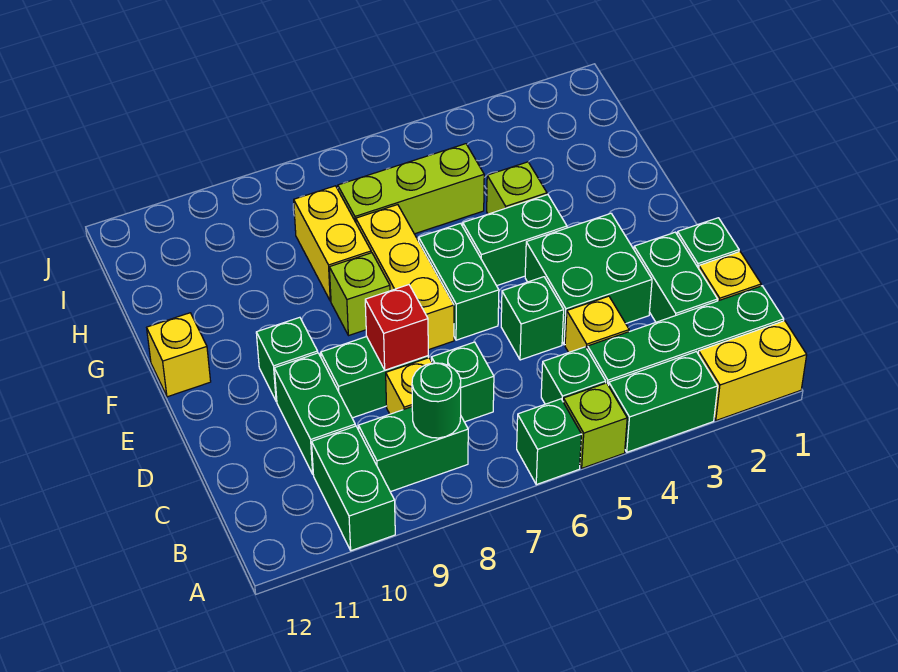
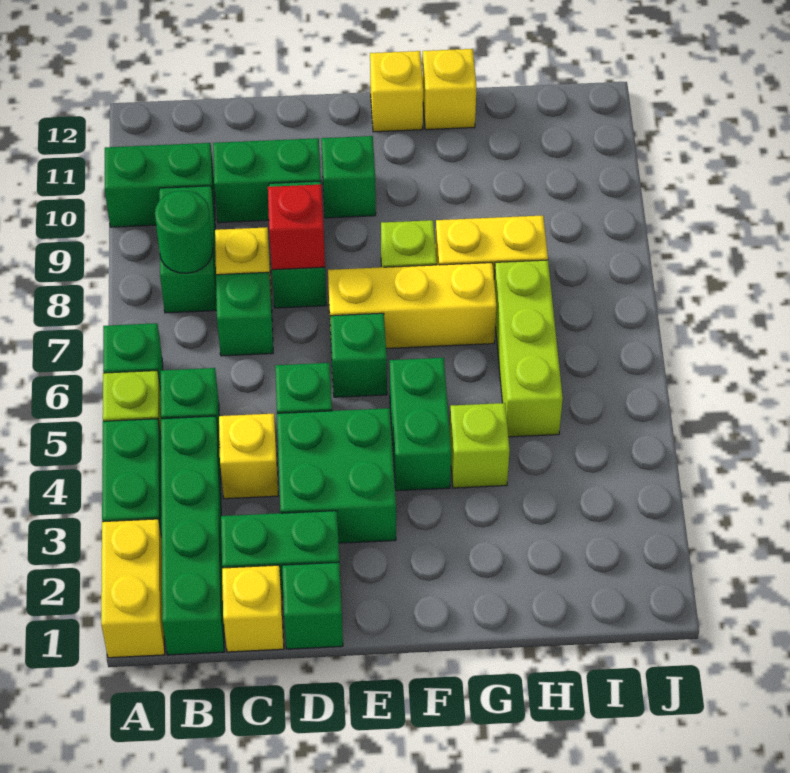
green 1x2 brick [419,223,499,340] -> green 1x1 brick [330,313,387,397]
none -> yellow 1x1 brick [422,49,477,130]

